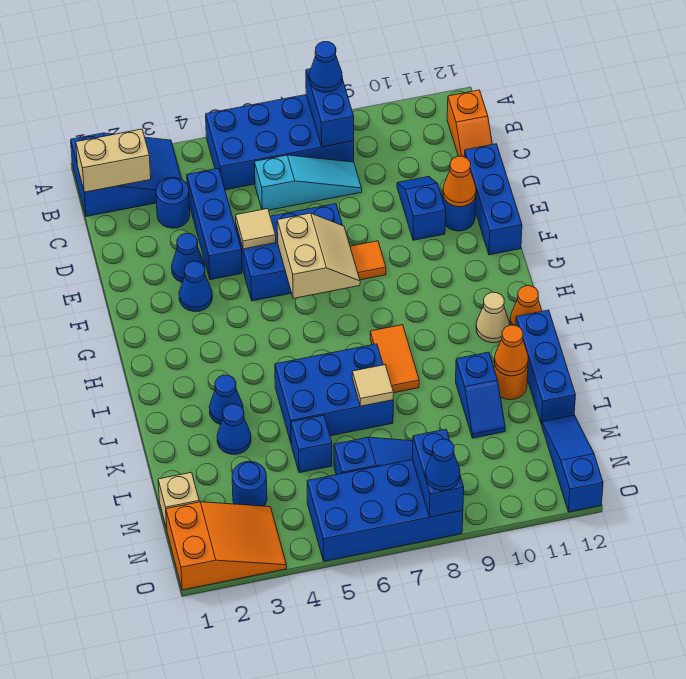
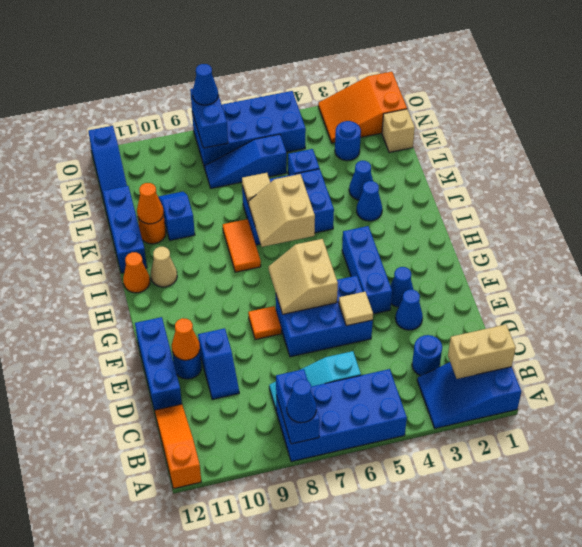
orange 1x2 slope [447,90,493,157] -> orange 1x3 slope [154,404,201,489]
blue 1x3 brick [187,168,242,280] -> blue 1x3 brick moved to [342,226,392,314]
none -> tan 2x2 slope [248,174,315,247]

